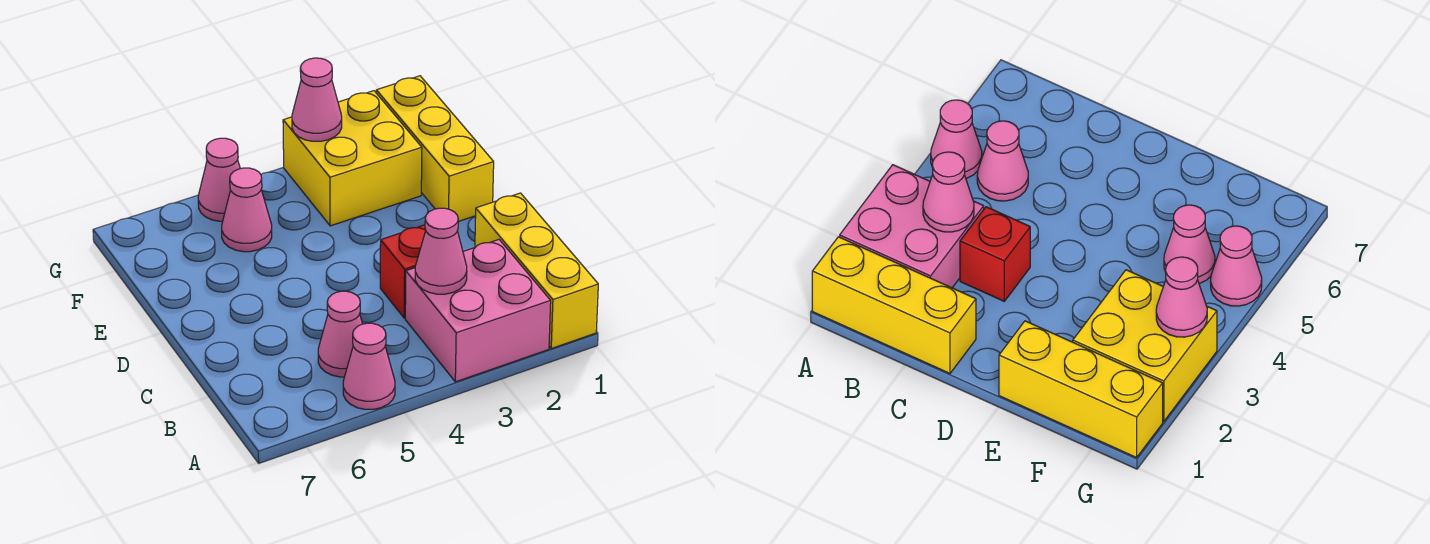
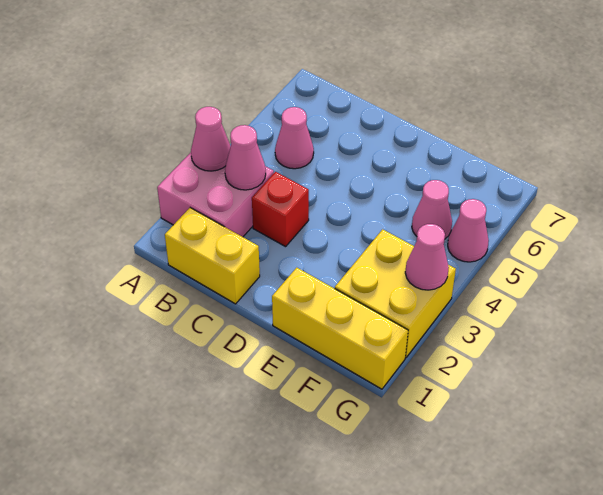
yellow 1x3 brick [475,193,598,349] -> yellow 1x2 brick [165,208,260,304]
pink 1x1 cone [343,323,395,409] -> pink 1x1 cone moved to [191,107,230,171]

